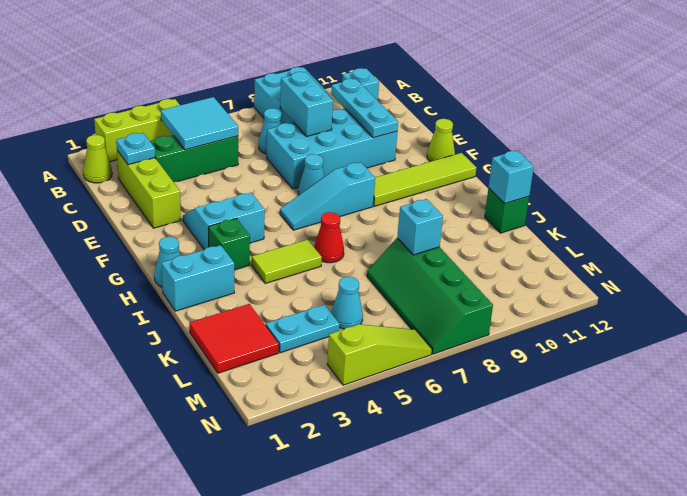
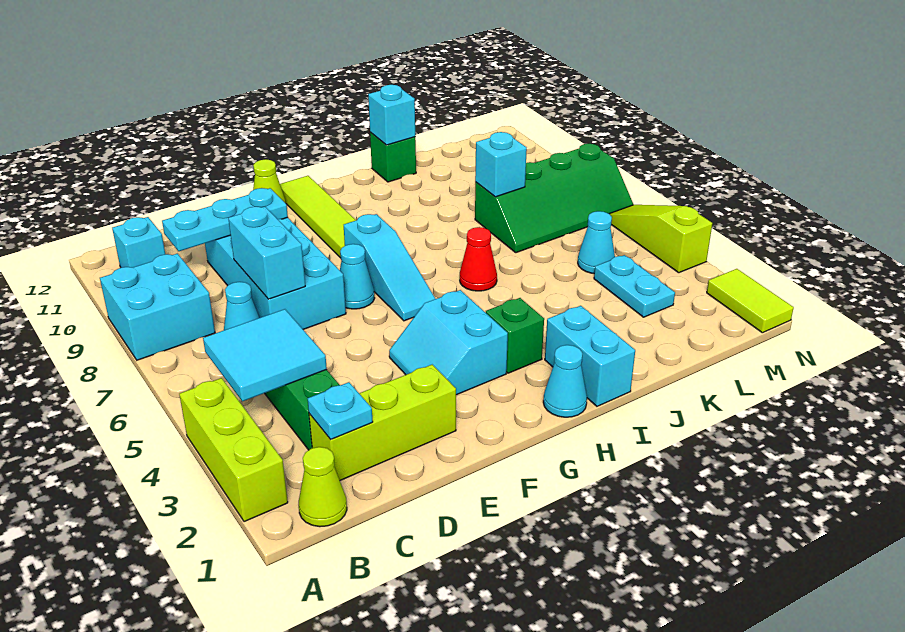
cyan 1x2 brick [280,72,333,136] -> cyan 1x2 brick turned to [228,207,305,299]
lime 1x2 tile [252,240,322,283] -> lime 1x2 tile moved to [707,269,794,333]
red 2x2 tile [189,304,279,373] -> none

